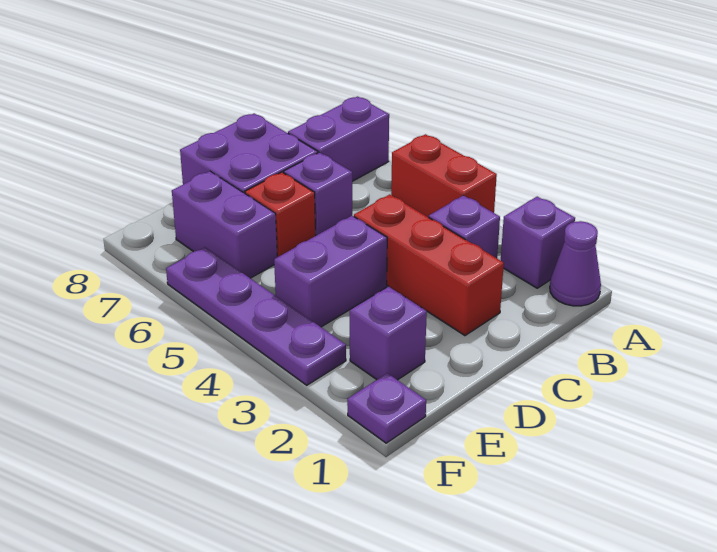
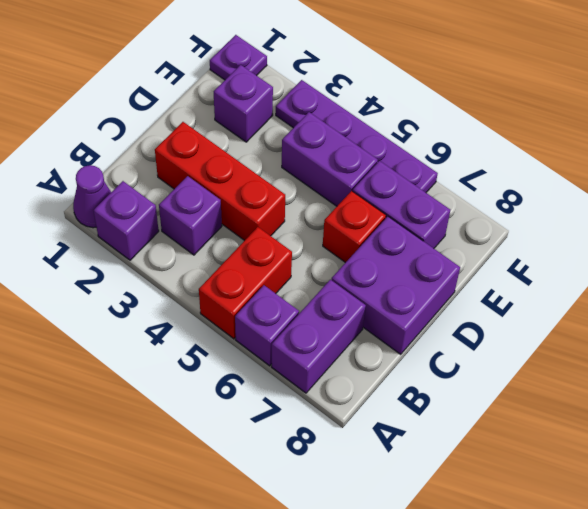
red 1x2 brick [391,134,497,217] -> red 1x2 brick turned to [199,227,292,339]
purple 1x1 brick [284,152,352,235] -> purple 1x1 brick moved to [235,285,299,366]
purple 1x2 brick [274,216,387,327] -> purple 1x2 brick turned to [282,112,378,206]

